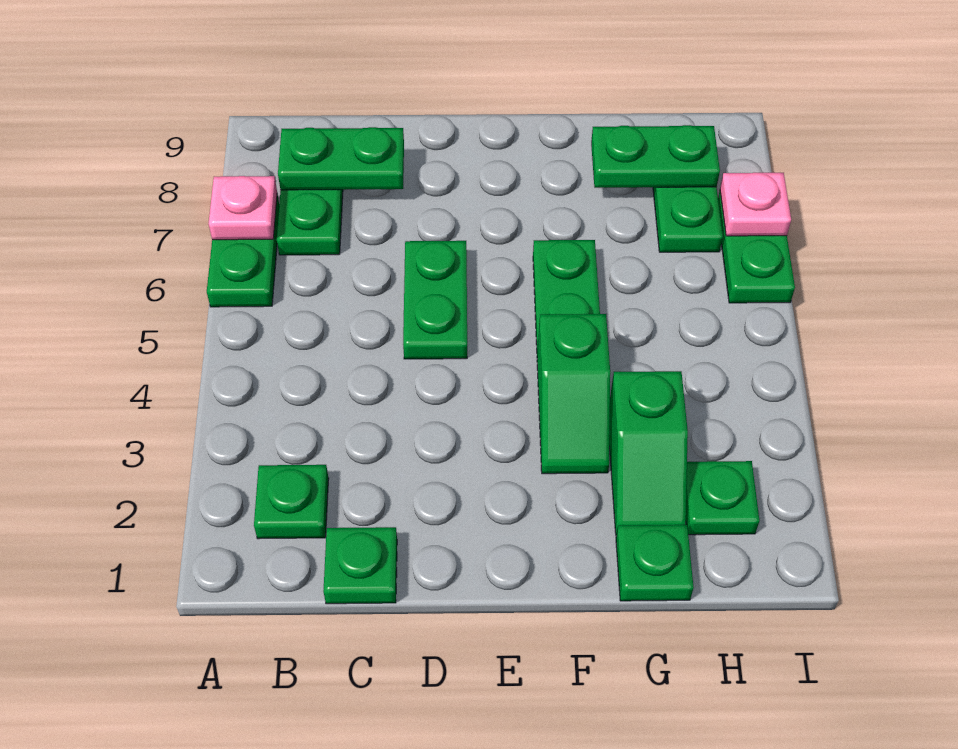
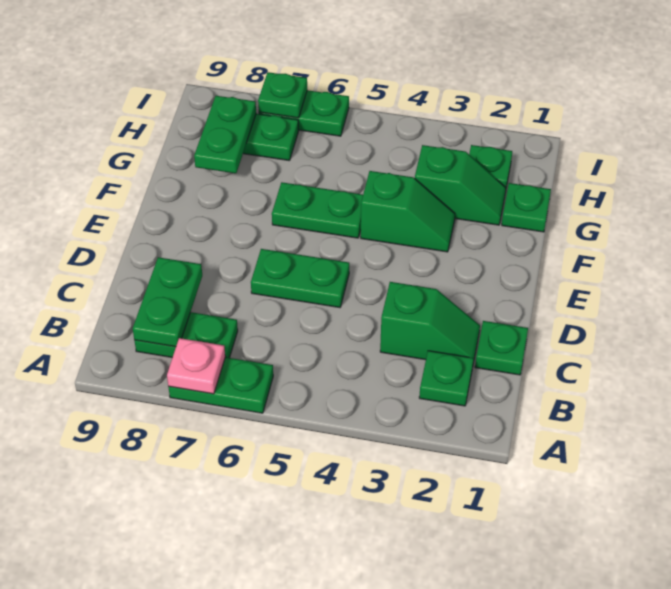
none -> green 1x2 slope [380,282,480,363]
pink 1x1 plate [720,173,791,236] -> green 1x1 plate [258,72,307,118]

